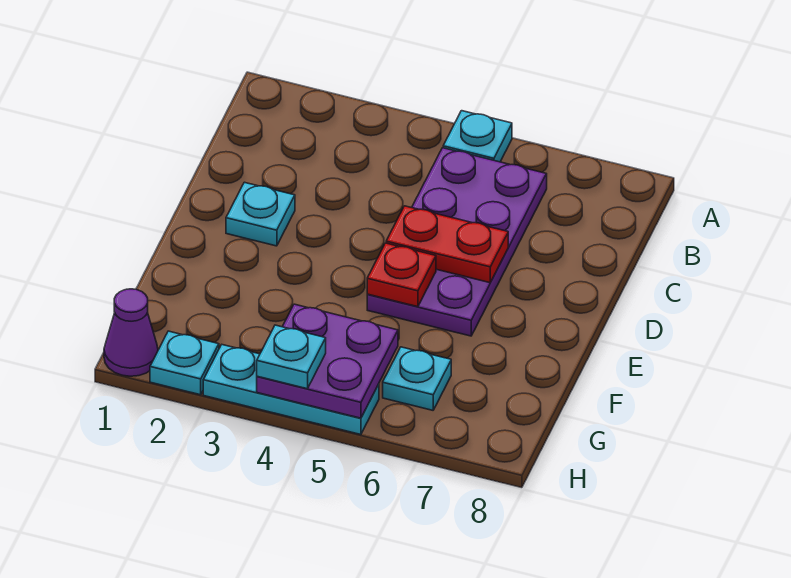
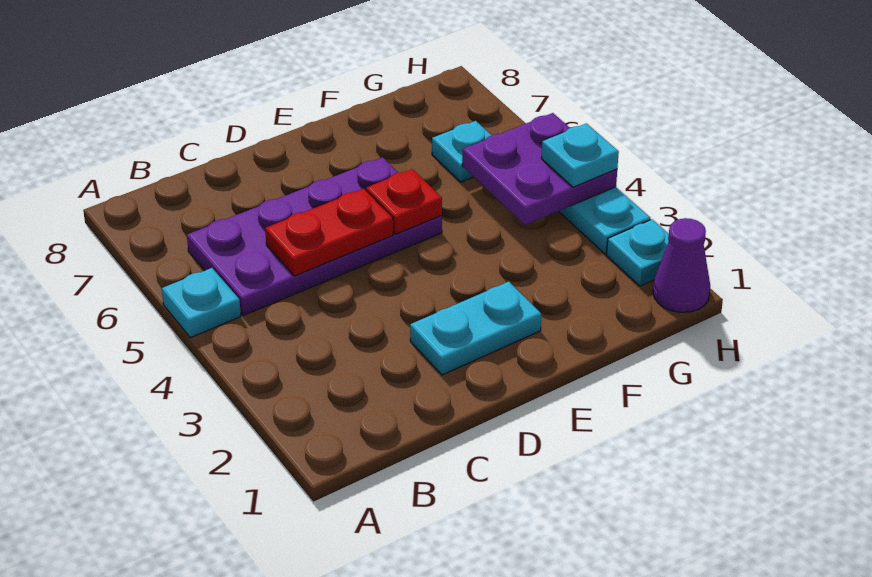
cyan 1x1 plate [226,182,295,246] -> cyan 1x2 plate [410,282,541,375]
red 1x2 plate [386,206,508,283] -> red 1x2 plate turned to [265,189,393,276]

